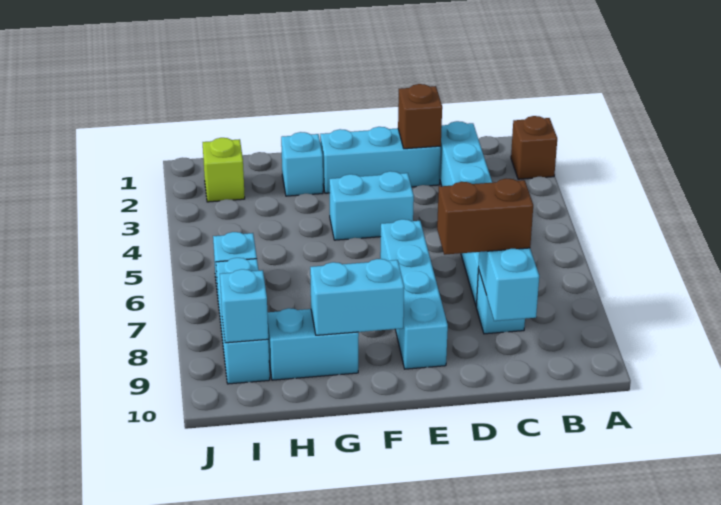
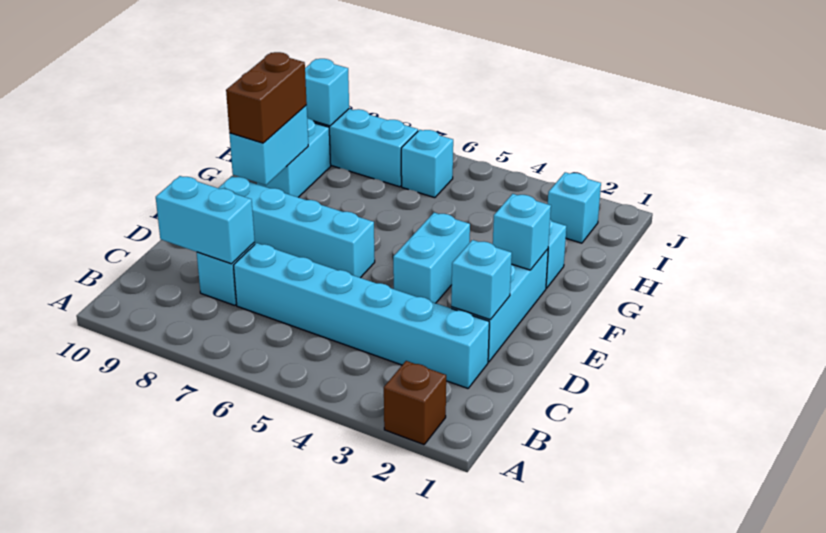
brown 1x2 brick [437,179,533,255] -> brown 1x2 brick moved to [226,52,307,143]
brown 1x1 brick [398,84,442,149] -> cyan 1x1 brick [451,240,512,319]
none -> cyan 1x1 brick [493,194,551,270]
lime 1x1 brick [203,138,245,202] -> cyan 1x1 brick [548,172,601,243]

